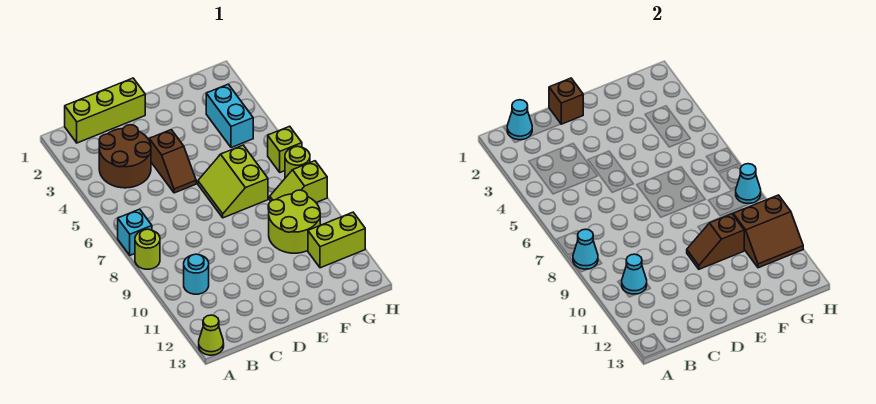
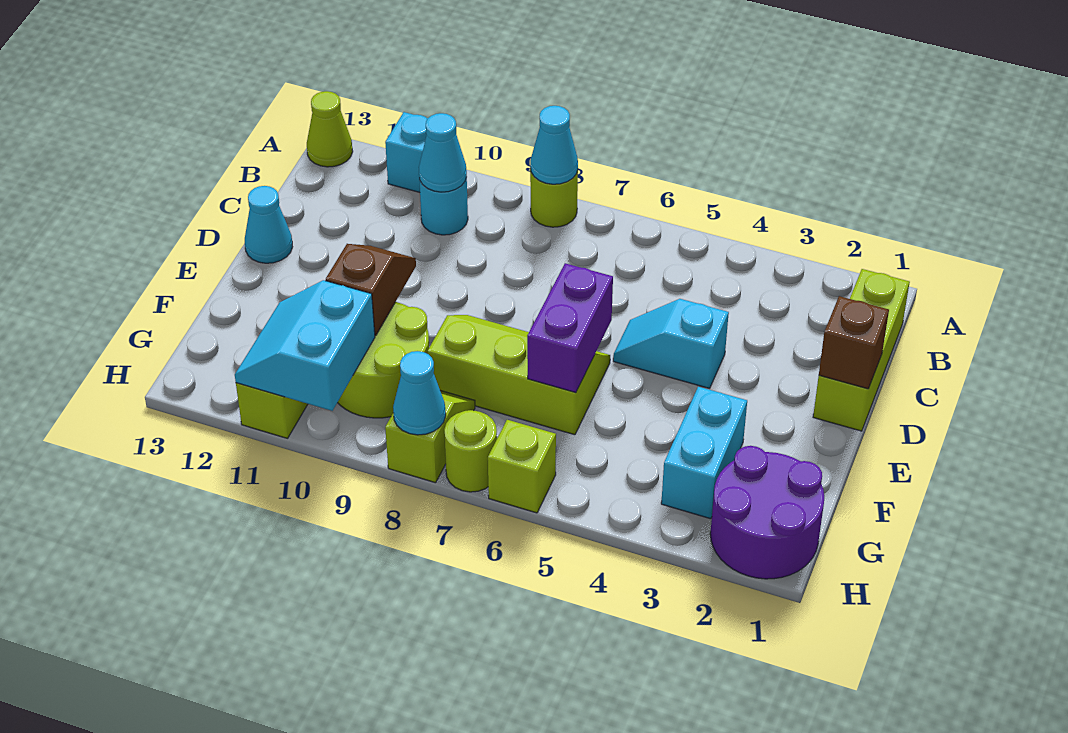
cyan 1x1 brick [118,209,152,255] -> cyan 1x1 brick moved to [385,112,428,192]
cyan 1x1 cone [507,100,532,140] -> cyan 1x1 cone moved to [245,186,292,263]
brown 2x2 round brick [99,125,151,188] -> none
brown 1x2 slope [149,130,196,193] -> cyan 1x2 slope [613,299,729,388]
lime 2x2 slope [198,145,268,218] -> lime 2x3 slope [428,315,610,435]
none -> purple 1x2 brick [527,263,613,393]
none -> purple 2x2 round brick [710,446,824,579]
cyan 1x2 brick [206,84,253,148] -> cyan 1x2 brick turned to [661,387,747,519]
brown 2x2 slope [733,195,803,268] -> cyan 2x2 slope [235,280,375,411]

